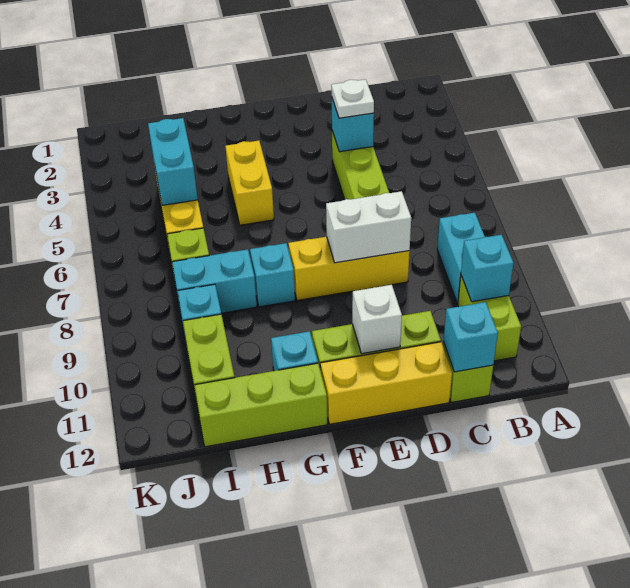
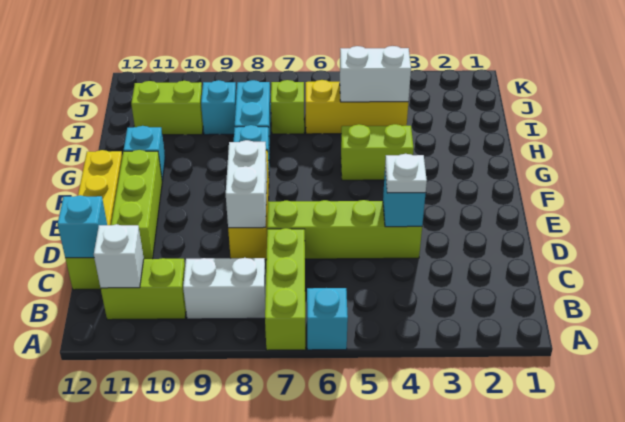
cyan 1x2 brick [437,213,485,304] -> white 1x2 brick [183,258,266,319]
cyan 1x1 brick [461,235,513,302] -> cyan 1x1 brick moved to [307,288,348,350]
white 1x1 brick [352,285,402,354] -> white 1x1 brick moved to [94,224,144,288]
yellow 1x2 brick [225,141,274,225] -> lime 1x2 brick [341,124,414,180]
lime 1x3 brick [195,363,327,447] -> lime 1x3 brick moved to [265,228,306,350]
cyan 1x2 brick [148,118,198,205] -> white 1x2 brick [340,46,411,102]

